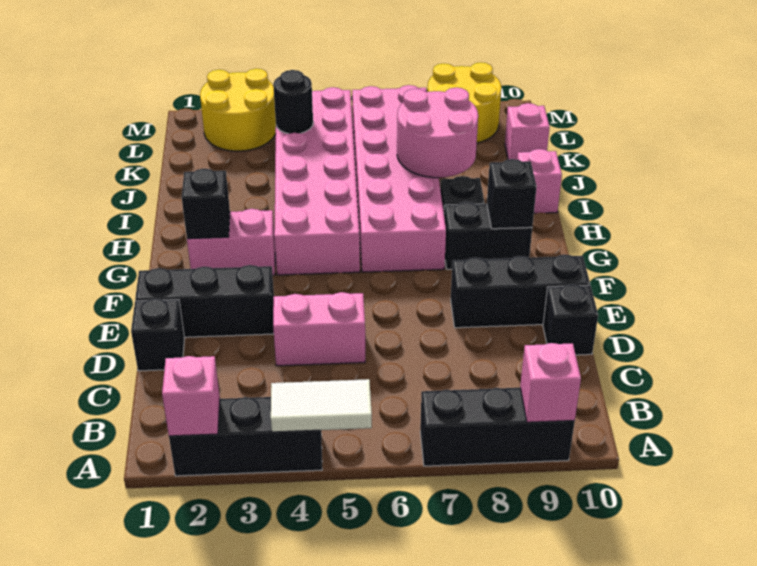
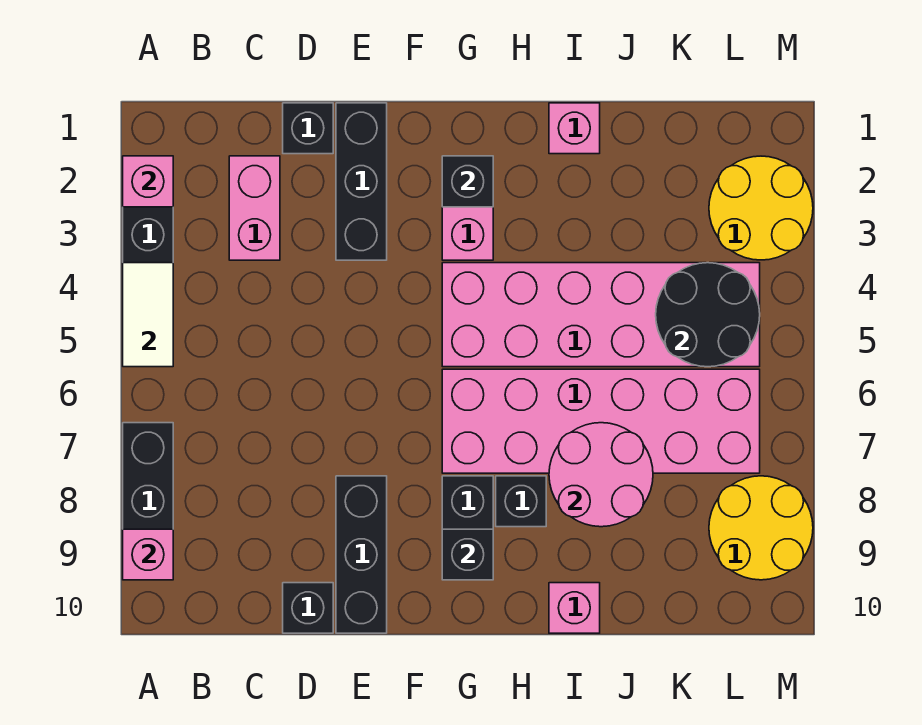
pink 1x2 brick [273,292,365,366] -> pink 1x2 brick moved to [229,156,280,260]
black 1x1 round brick [273,70,313,134] -> black 2x2 round brick [656,263,760,367]
pink 1x1 brick [505,103,550,160] -> pink 1x1 brick moved to [549,103,600,154]

